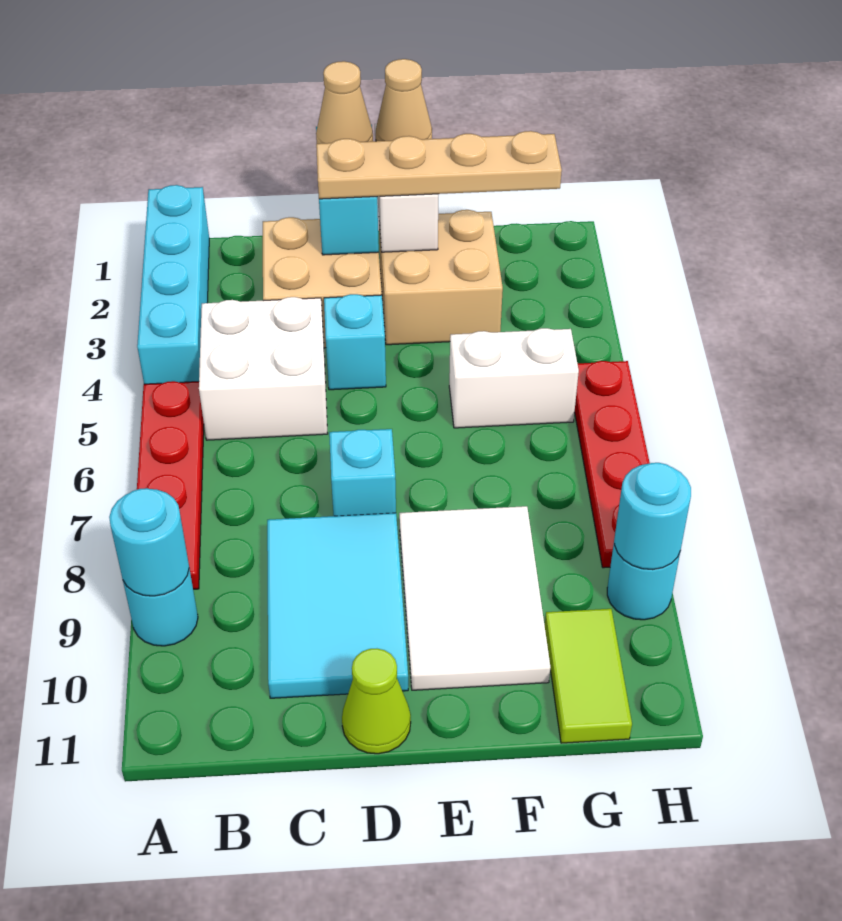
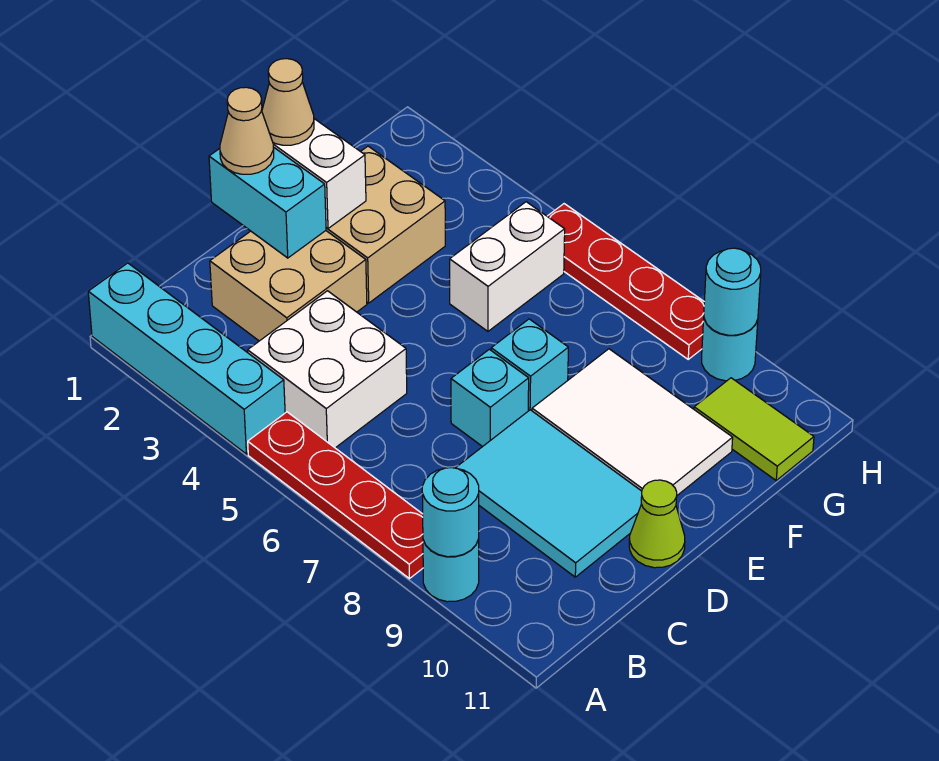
tan 1x4 plate [316,131,562,199] -> none
cyan 1x1 brick [324,294,386,390] -> cyan 1x1 brick moved to [491,319,568,411]

